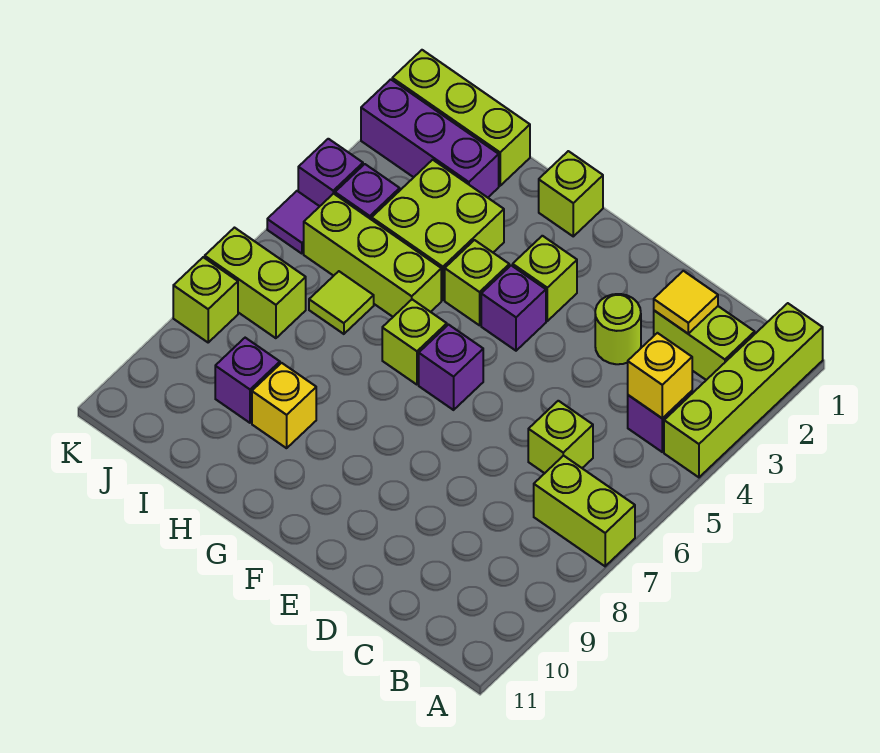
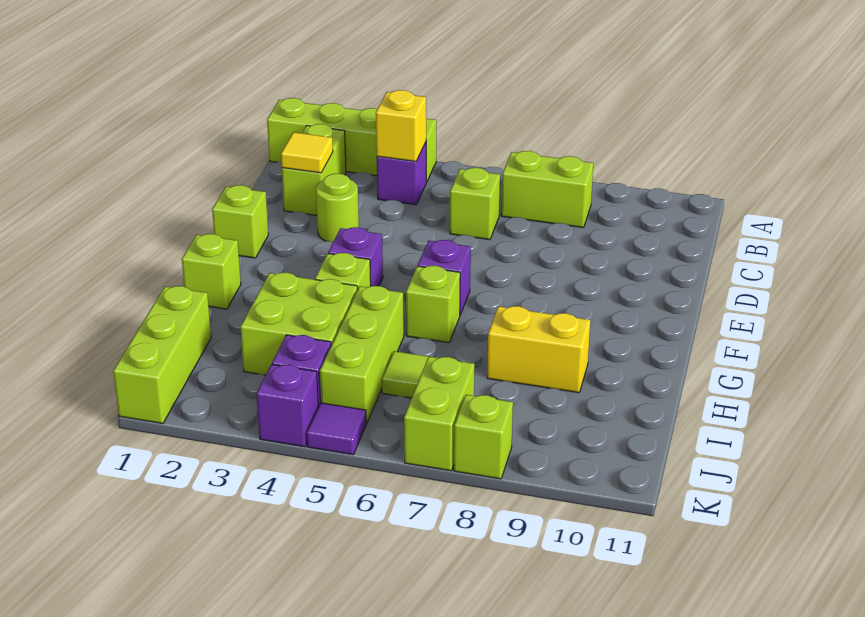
lime 1x2 brick [534,456,635,566] -> lime 1x2 brick turned to [501,151,593,228]
lime 1x1 brick [513,236,577,321] -> lime 1x1 brick moved to [212,185,268,258]
yellow 1x1 brick [252,363,316,448] -> yellow 1x2 brick [487,306,590,393]
purple 1x3 brick [361,79,499,198] -> none
purple 1x1 brick [215,338,280,423] -> none

